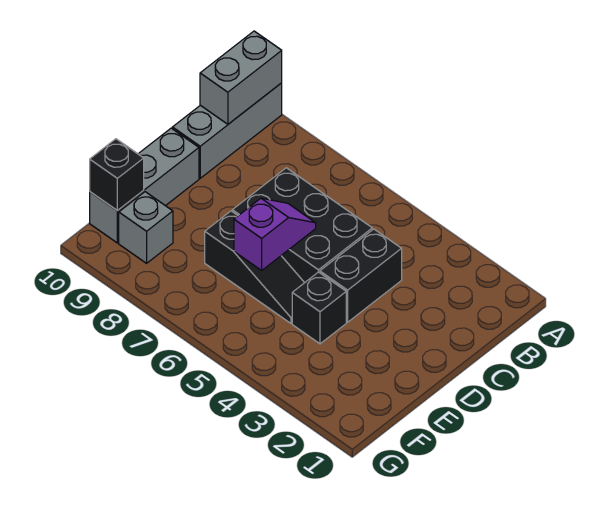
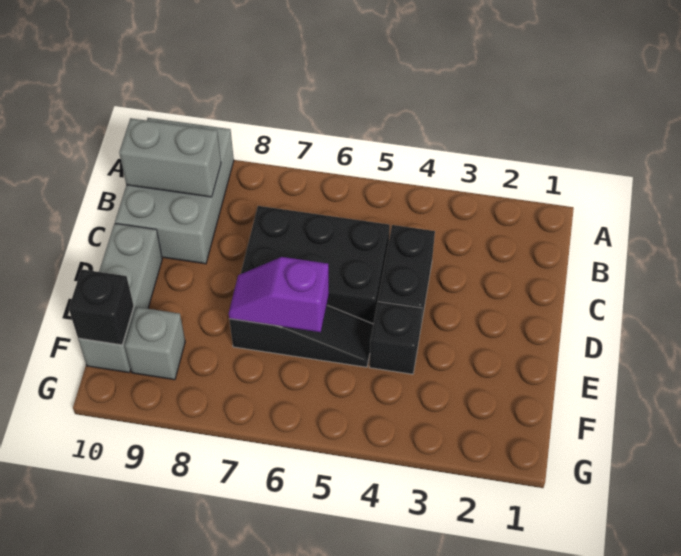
grey 1x3 brick [172,83,282,178] -> grey 2x3 brick [115,118,234,264]
grey 1x2 brick [200,31,282,124] -> grey 1x2 brick turned to [119,118,221,197]
purple 1x2 slope [234,198,316,270] -> purple 1x2 slope turned to [229,257,329,332]

